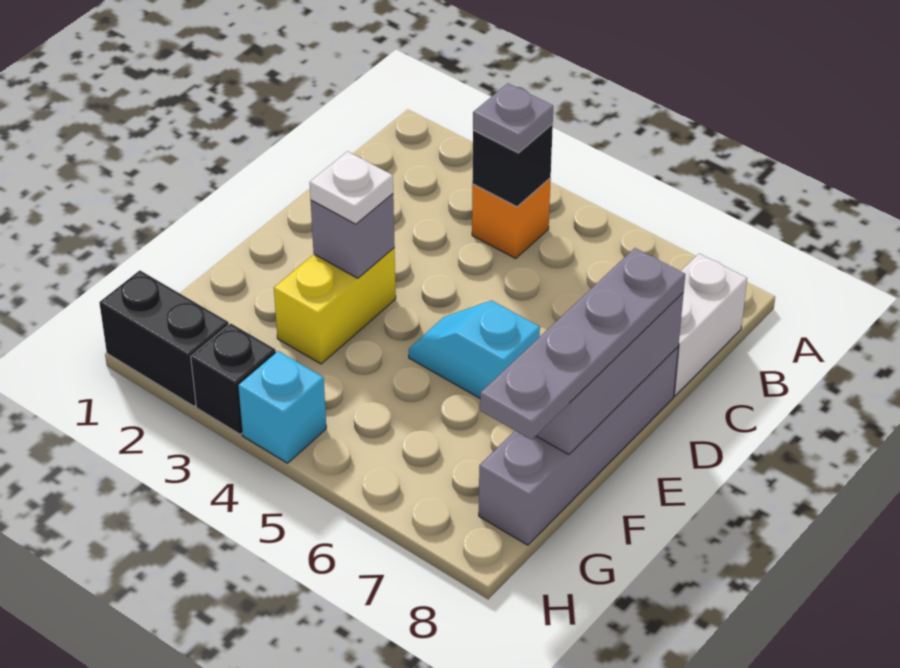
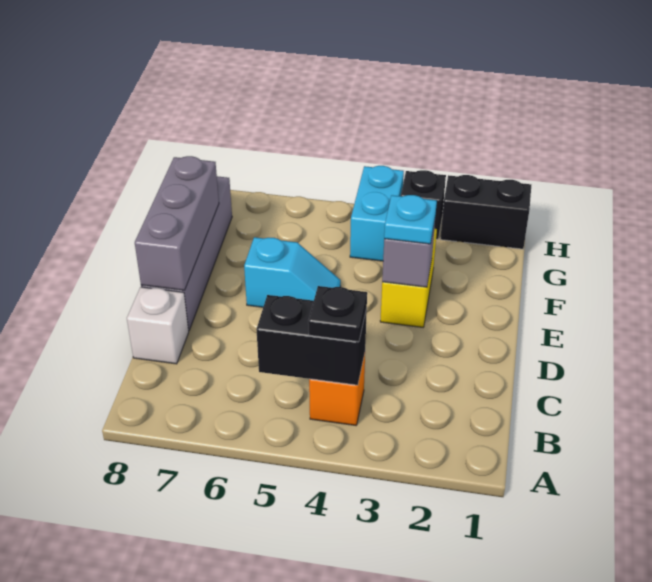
black 1x1 brick [472,124,553,207] -> black 1x2 brick [256,295,367,385]
grey 1x1 plate [473,83,553,153] -> black 1x1 plate [308,286,367,342]
white 1x2 brick [674,254,747,396] -> white 1x1 brick [127,287,189,364]
grey 1x4 plate [480,248,685,440] -> none
white 1x1 plate [310,151,393,224] -> cyan 1x1 plate [384,195,437,244]
cyan 1x1 brick [238,351,326,463] -> cyan 1x2 brick [350,166,404,261]

